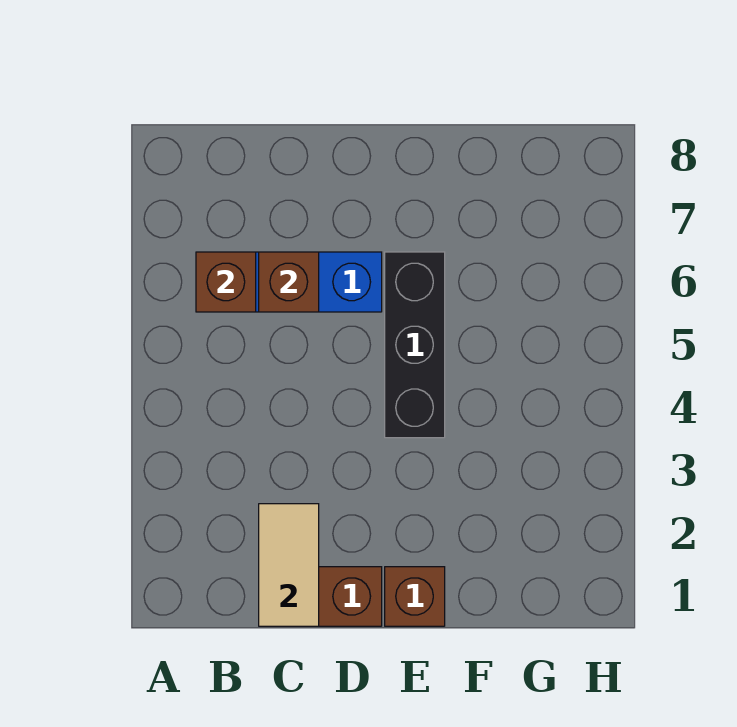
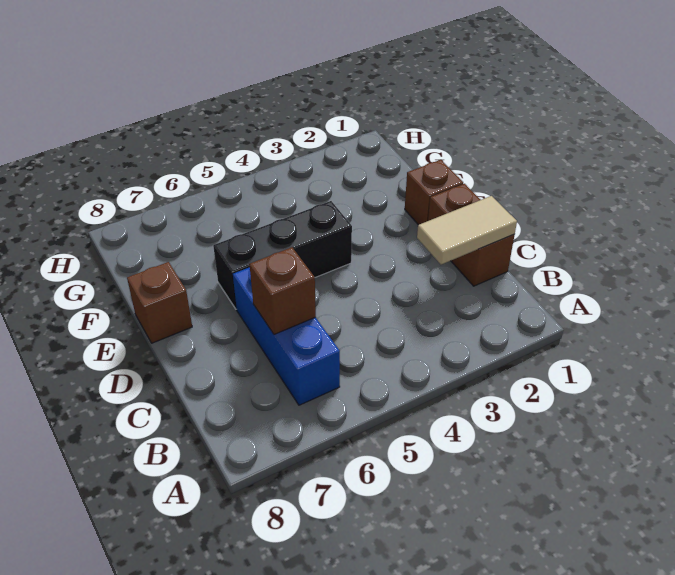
brown 1x1 brick [196,252,256,312] -> brown 1x1 brick moved to [127,262,192,343]

